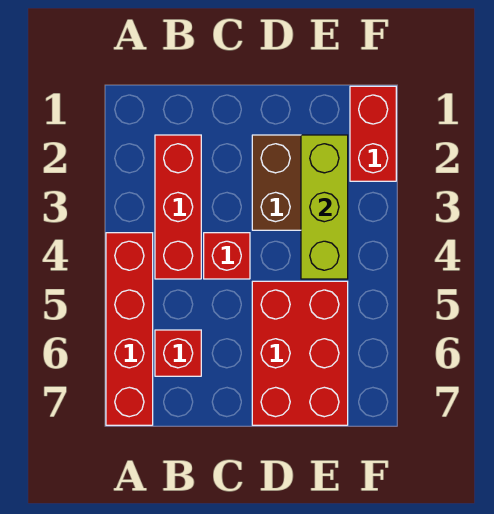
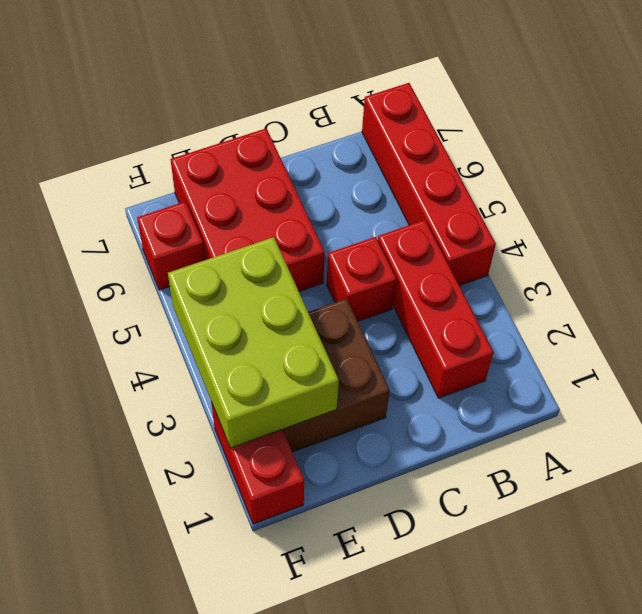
red 1x1 brick [155,330,201,376] -> red 1x1 brick moved to [137,202,205,290]
lime 1x3 brick [301,135,348,279] -> lime 2x3 brick [168,237,339,448]

